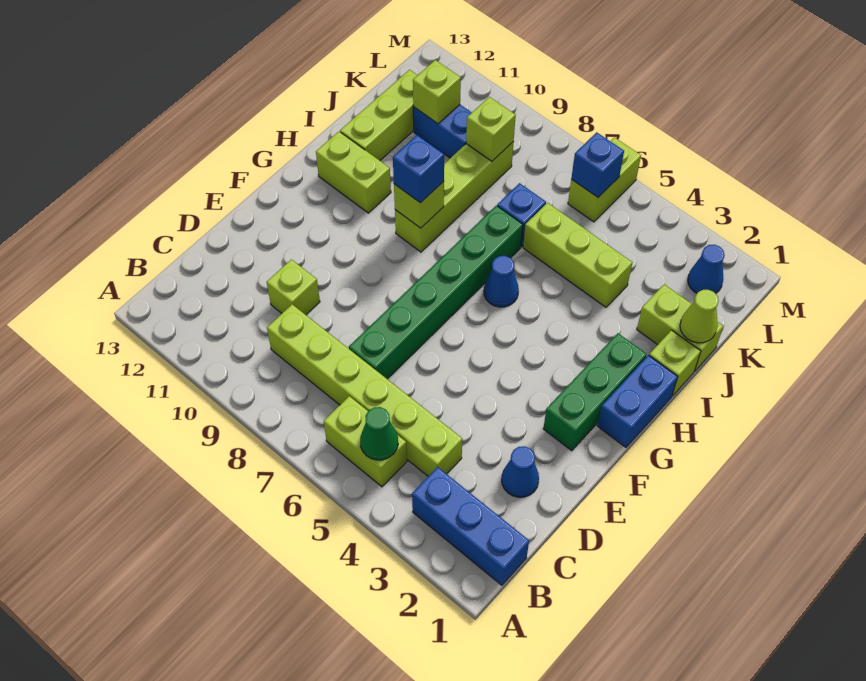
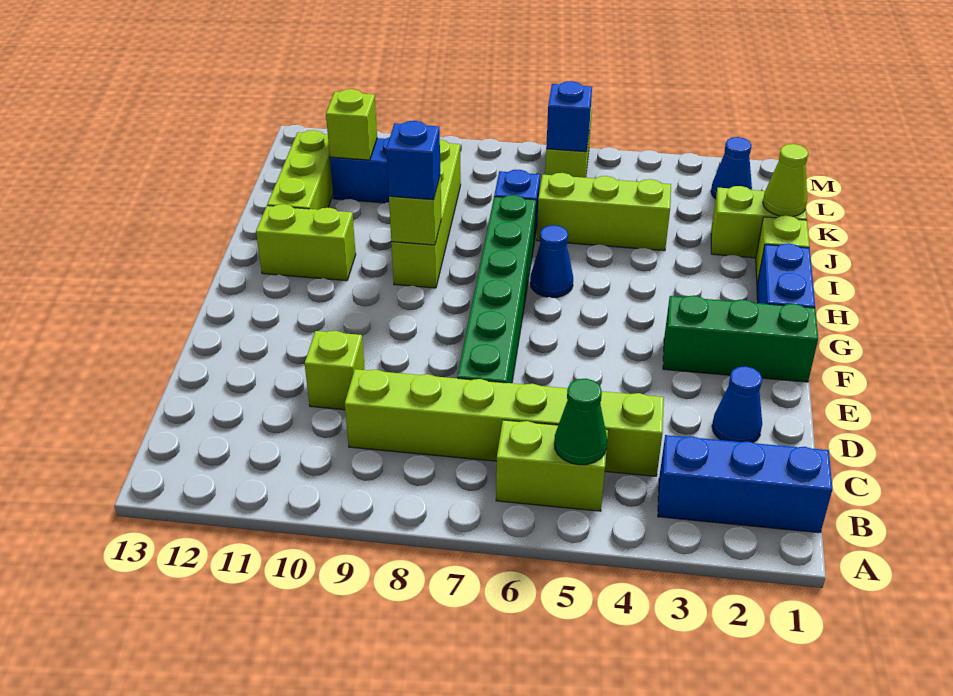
green 1x3 brick [543,333,647,451] -> green 1x3 brick turned to [663,295,818,382]
lime 1x1 brick [466,97,516,161] -> none

